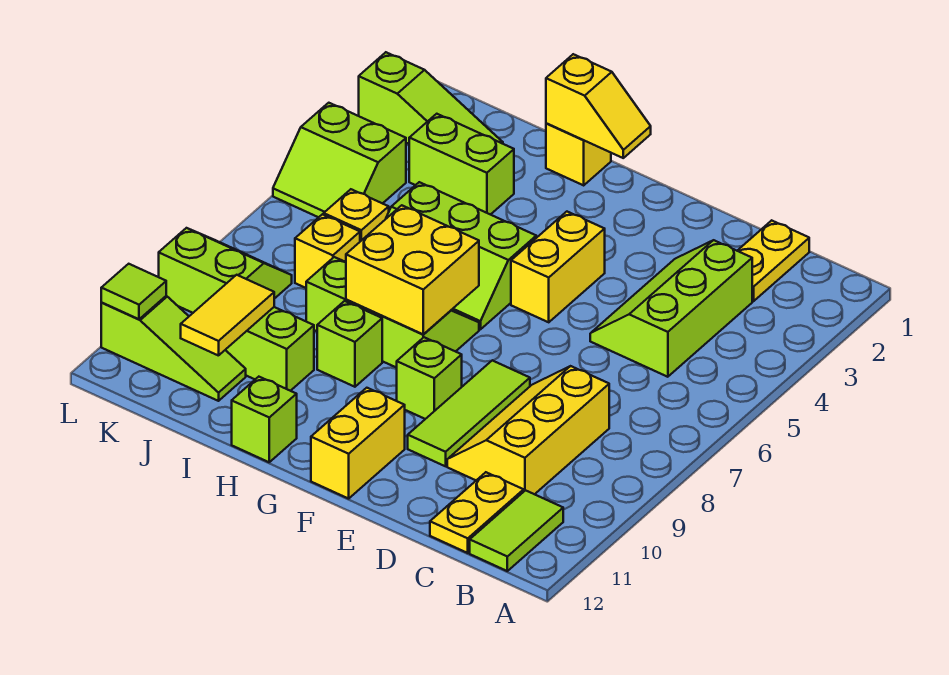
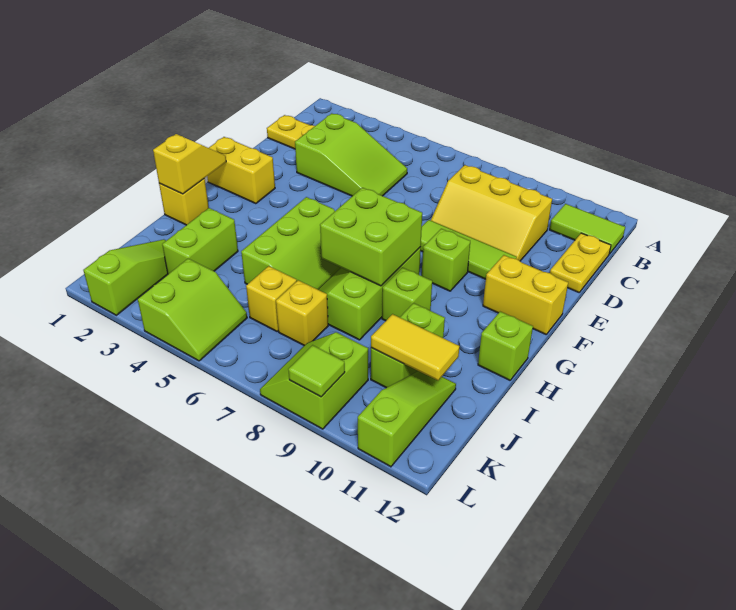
lime 2x3 slope [590,240,752,377] -> lime 2x3 slope turned to [295,113,407,196]
yellow 1x2 plate [430,472,524,553] -> yellow 1x2 plate turned to [550,233,611,292]
yellow 1x2 brick [511,212,605,322] -> yellow 1x2 brick moved to [207,137,275,204]
yellow 2x2 brick [346,205,479,334] -> lime 2x2 brick [320,188,422,286]
lime 1x1 tile [101,264,166,319] -> lime 1x1 tile moved to [288,345,345,397]

